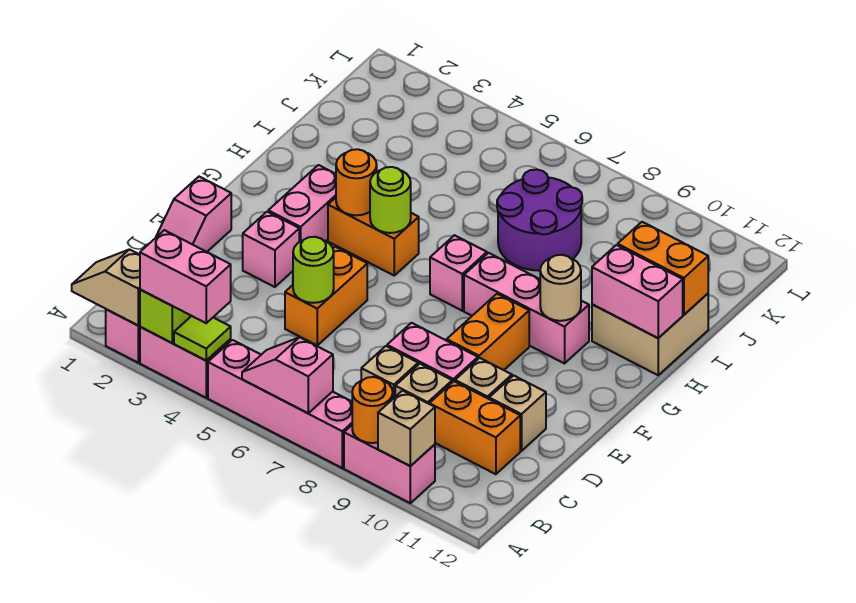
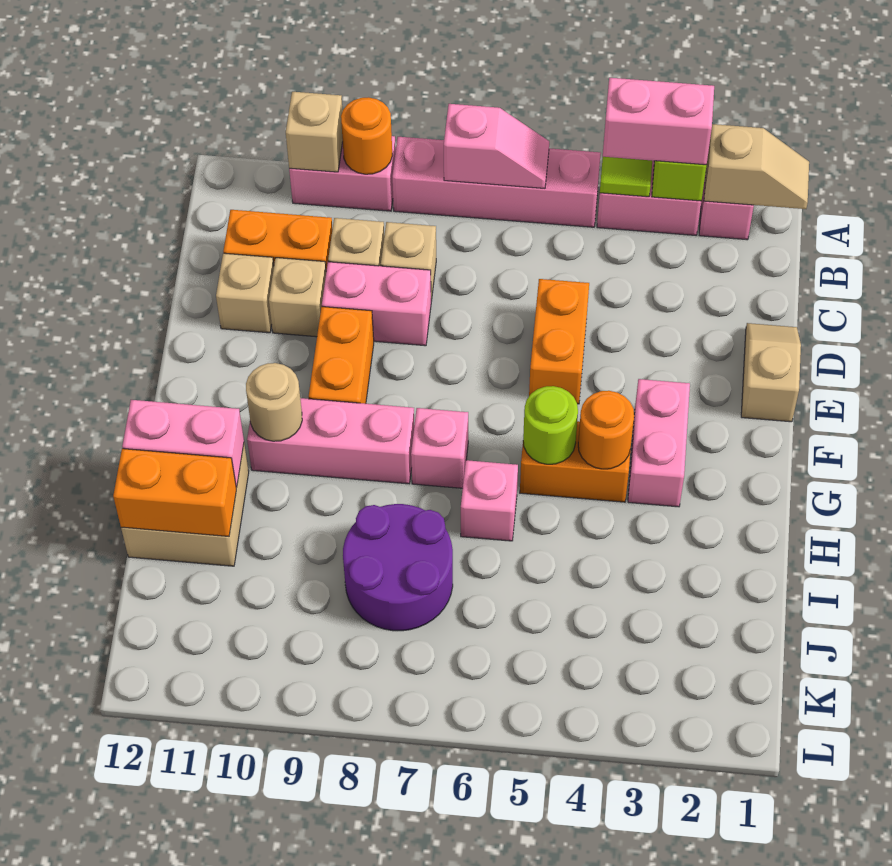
pink 1x2 slope [156,177,231,252] -> tan 1x2 slope [741,323,801,422]
lime 1x1 round brick [293,237,334,303] -> none
pink 1x1 brick [243,212,299,287] -> pink 1x1 brick moved to [461,460,518,541]

